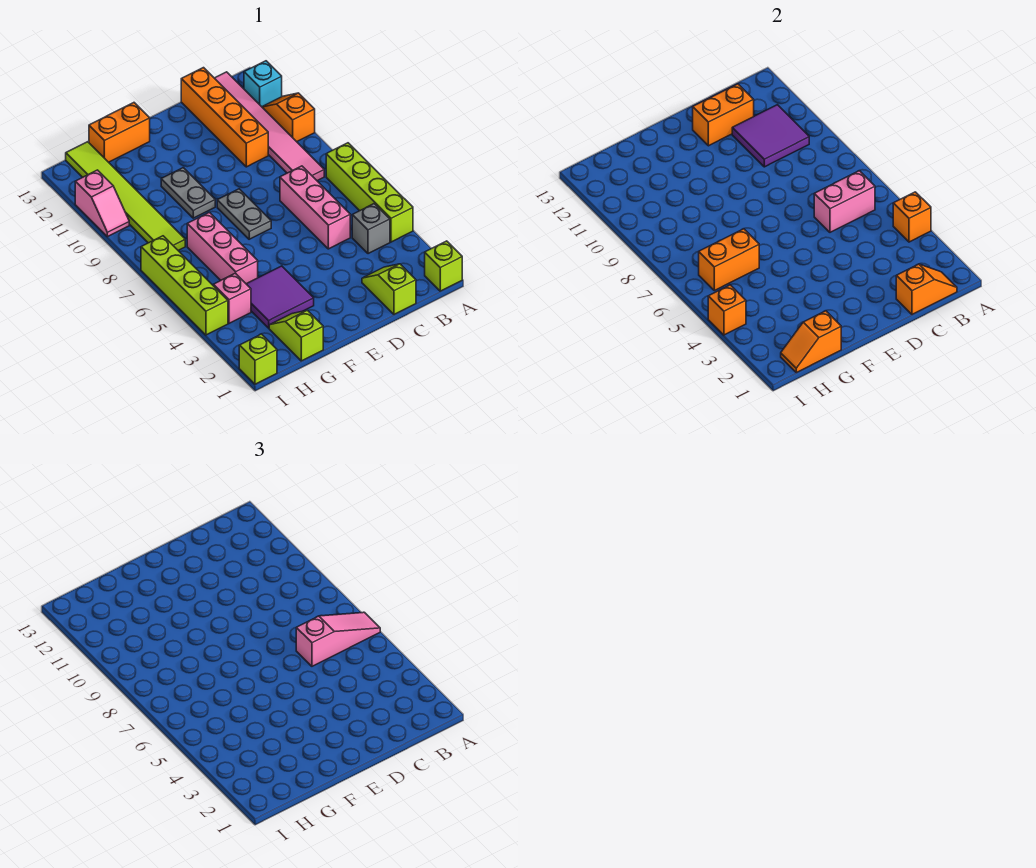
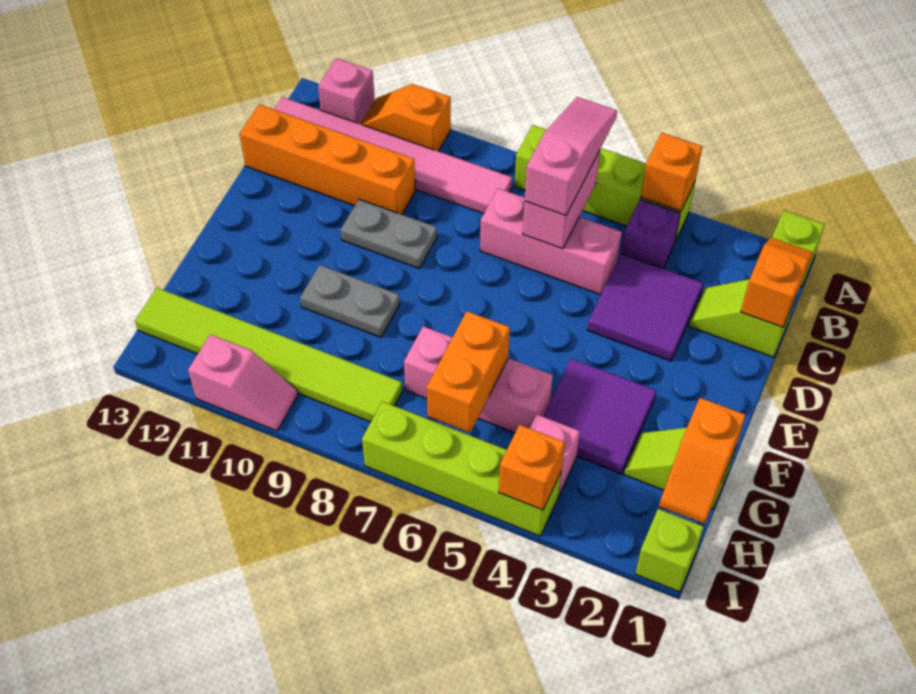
cyan 1x1 brick [244,61,282,107] -> pink 1x1 brick [318,58,375,124]
grey 1x1 brick [352,204,390,254] -> purple 1x1 brick [621,199,680,269]
purple 2x2 tile [732,105,809,167] -> purple 2x2 tile moved to [588,254,703,361]
orange 1x2 brick [693,84,754,146] -> none
grey 1x2 plate [217,189,271,239] -> grey 1x2 plate moved to [340,199,437,269]
orange 1x2 brick [89,103,150,162] -> none

